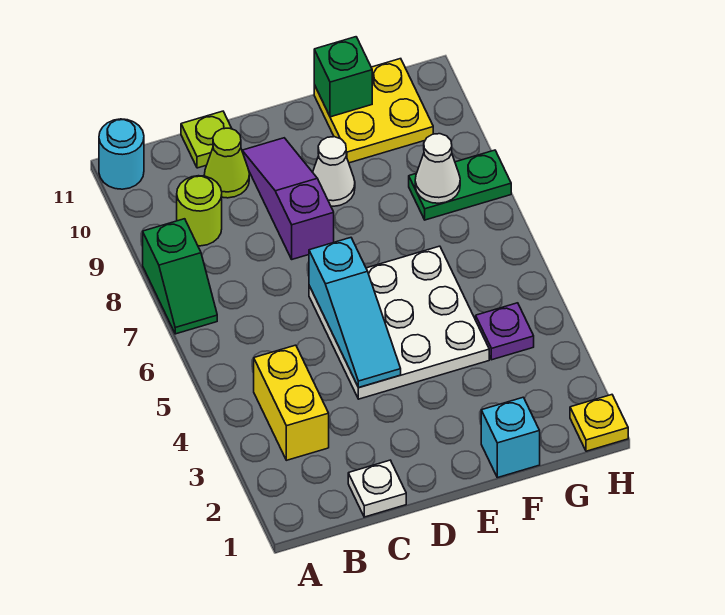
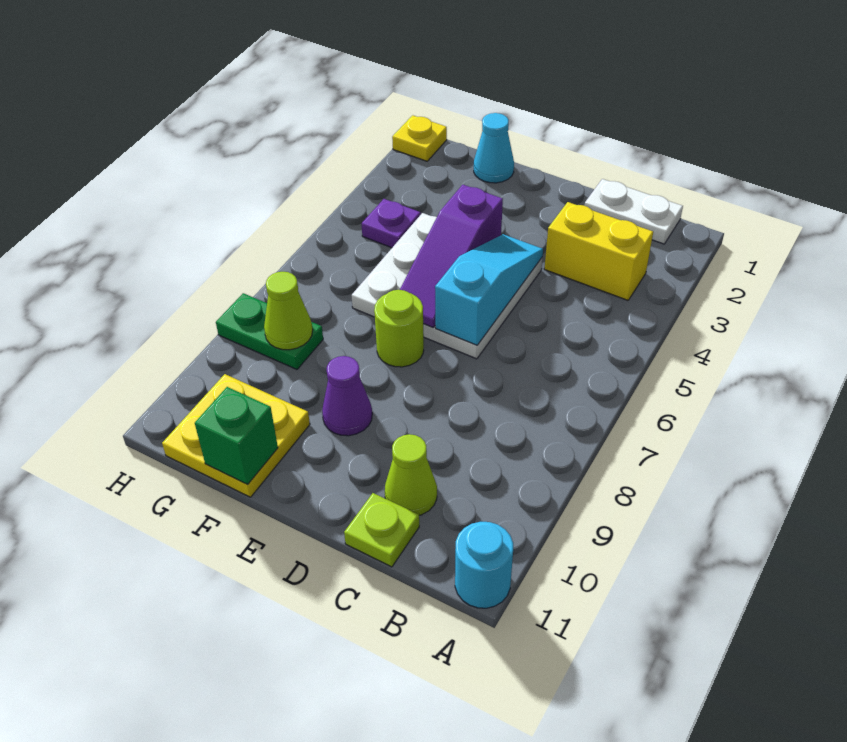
green 1x2 slope [143,219,217,334] -> none
yellow 1x2 brick [254,345,329,460] -> yellow 1x2 brick turned to [544,202,653,300]
lime 1x1 round brick [177,176,222,246] -> lime 1x1 round brick moved to [374,290,424,367]
white 1x1 plate [348,460,406,517] -> white 1x2 plate [584,179,683,244]
purple 1x3 slope [242,138,334,259] -> purple 1x3 slope moved to [400,185,503,328]
white 1x1 cone [313,137,355,206] -> purple 1x1 cone [322,356,372,436]
cyan 1x1 brick [481,397,540,478] -> cyan 1x1 cone [474,113,514,183]
white 1x1 cone [415,134,460,203] -> lime 1x1 cone [264,272,313,350]

